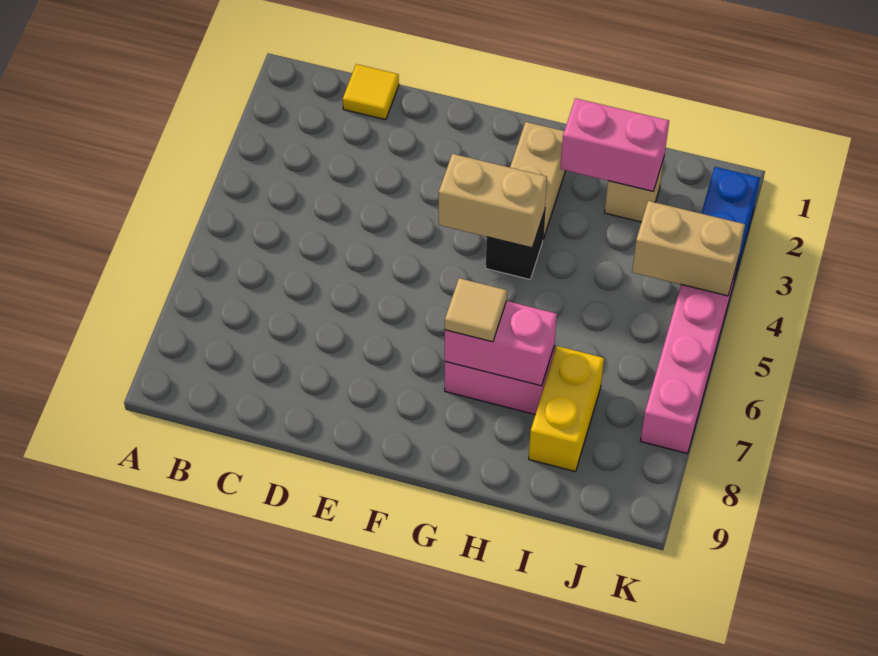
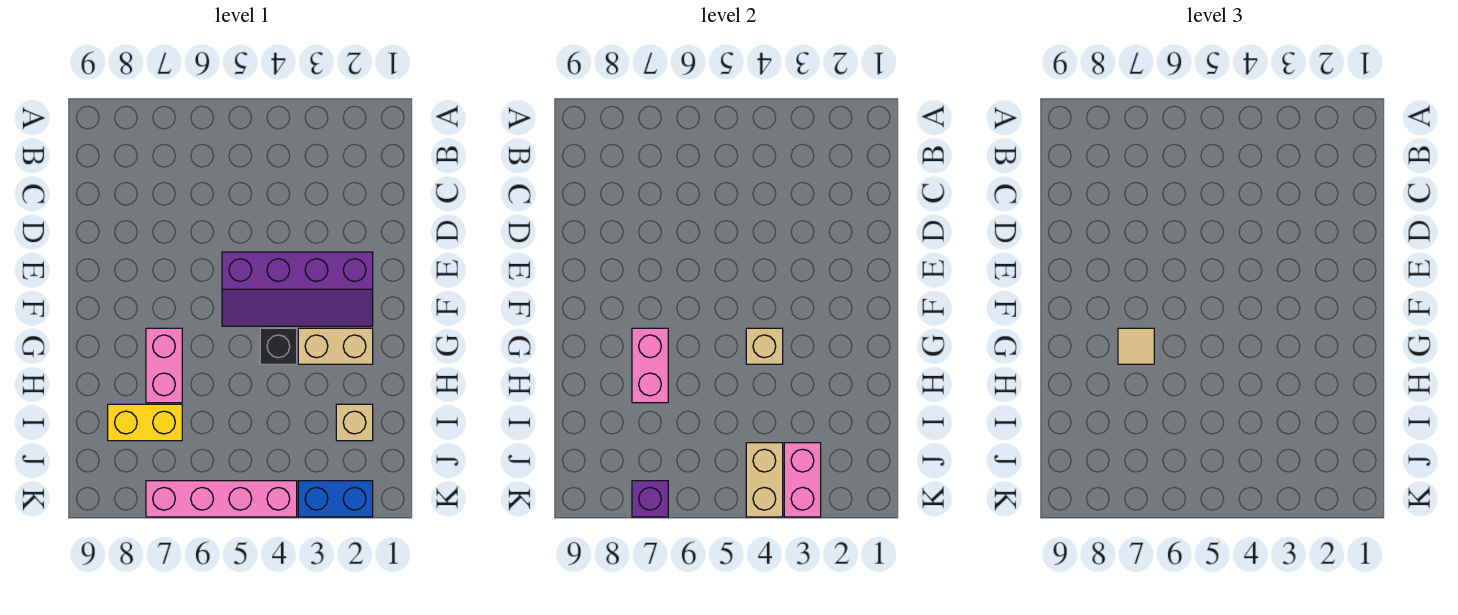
yellow 1x1 tile [343,64,399,120] -> none
none -> purple 2x4 slope [222,252,373,326]
tan 1x2 brick [439,154,547,248] -> tan 1x1 brick [746,328,783,364]
pink 1x2 brick [560,98,669,192] -> pink 1x2 brick moved to [784,443,821,517]
none -> purple 1x1 brick [632,481,668,517]

